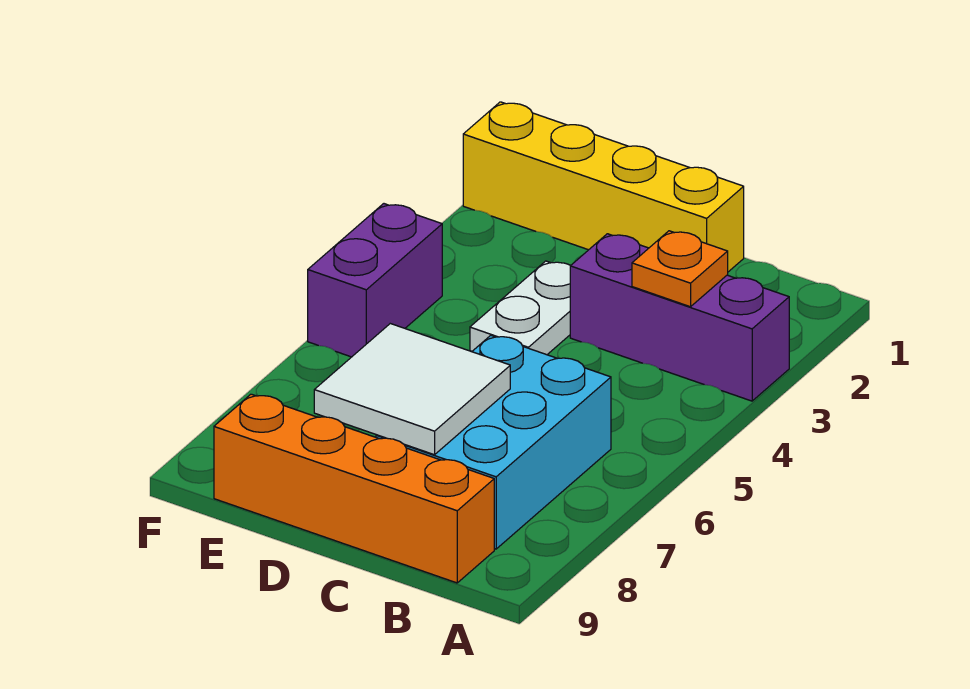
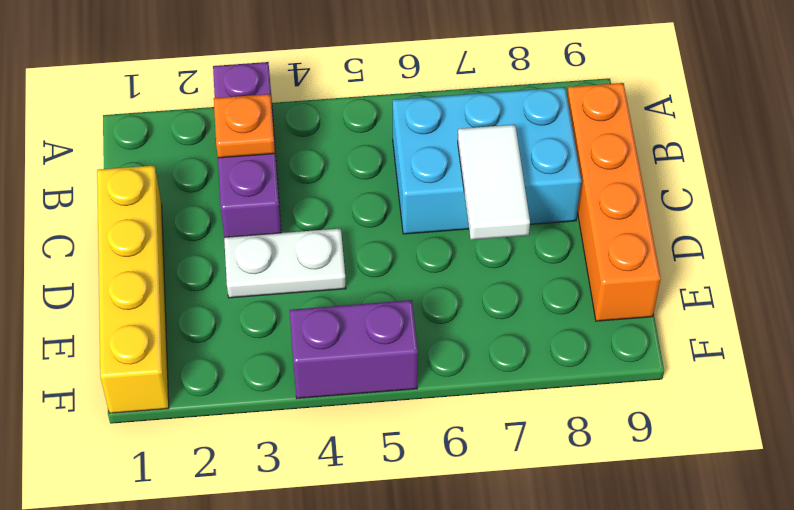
white 2x2 tile [314,324,510,455] -> white 1x2 tile [458,125,530,240]

